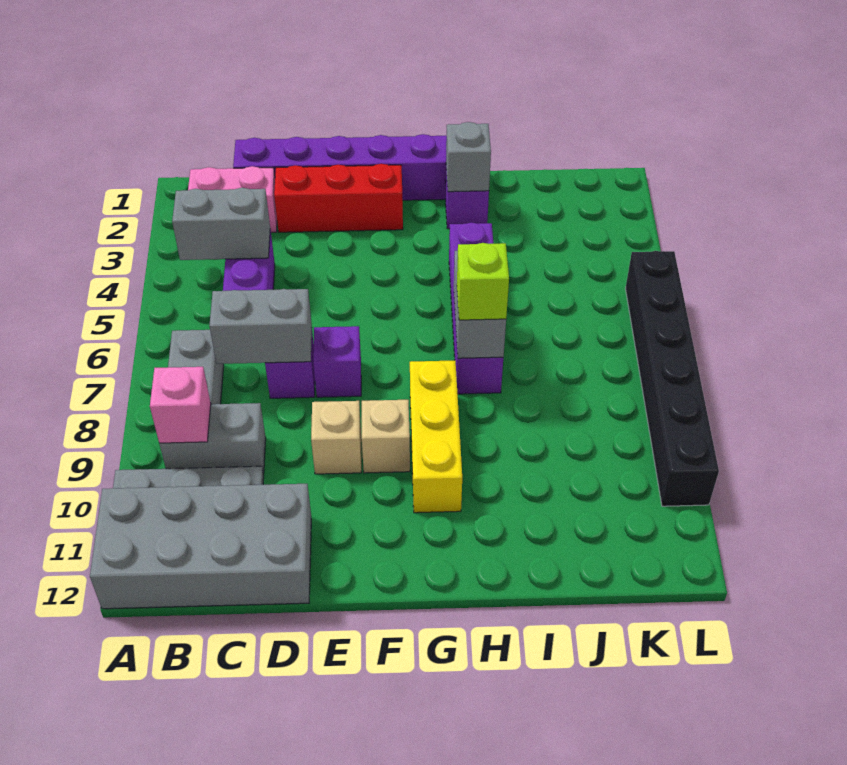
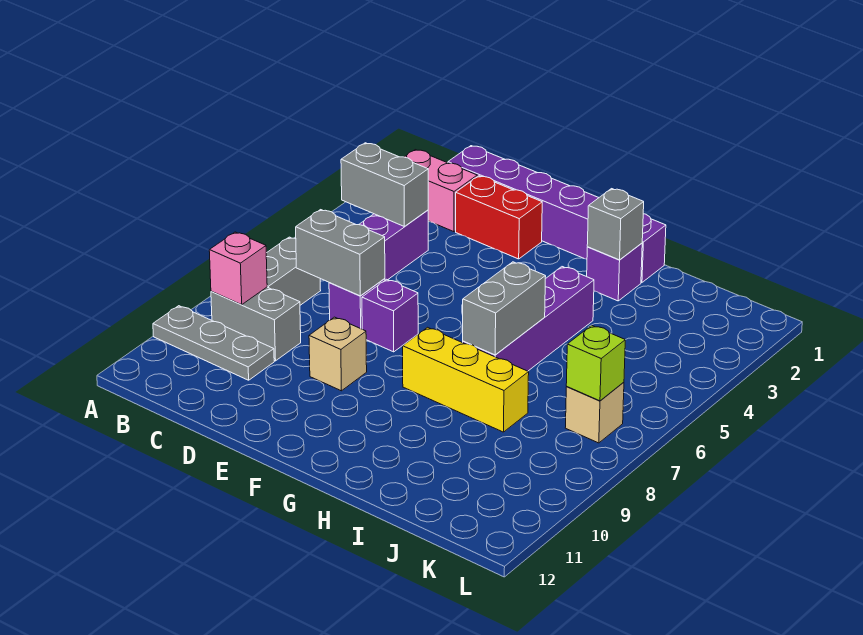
grey 2x4 brick [90,484,311,609] -> none
red 1x3 brick [274,164,403,232] -> red 1x2 brick [456,176,542,259]
tan 1x1 brick [362,400,410,473] -> tan 1x1 brick moved to [565,382,624,443]
yellow 1x3 brick [410,360,462,513] -> yellow 1x3 brick turned to [403,327,529,432]
lime 1x1 brick [457,243,509,320] -> lime 1x1 brick moved to [566,325,625,401]
black 1x6 brick [626,251,719,506] -> none

